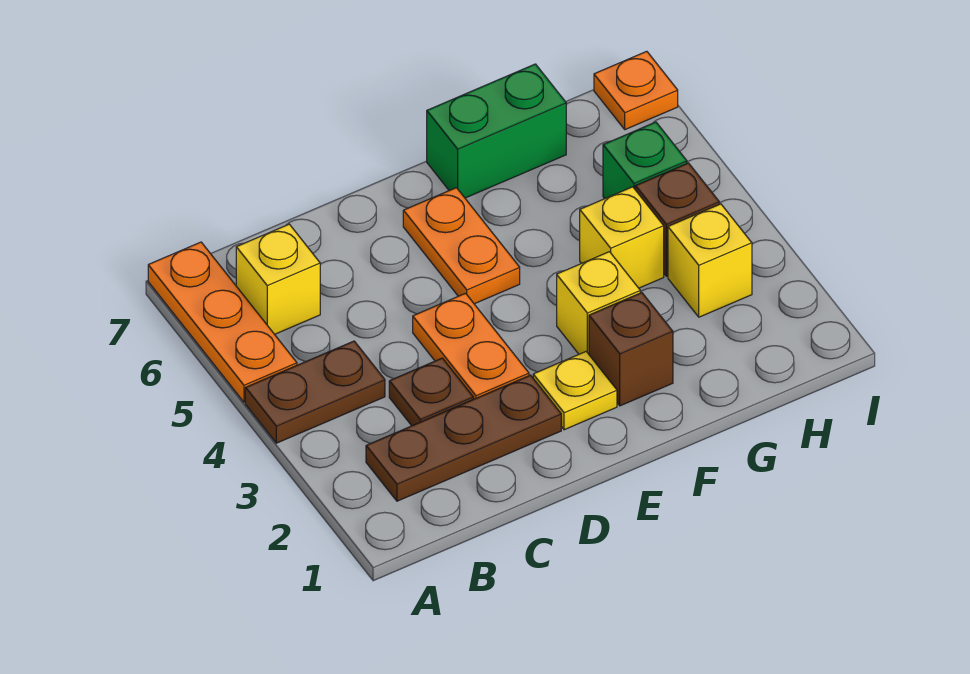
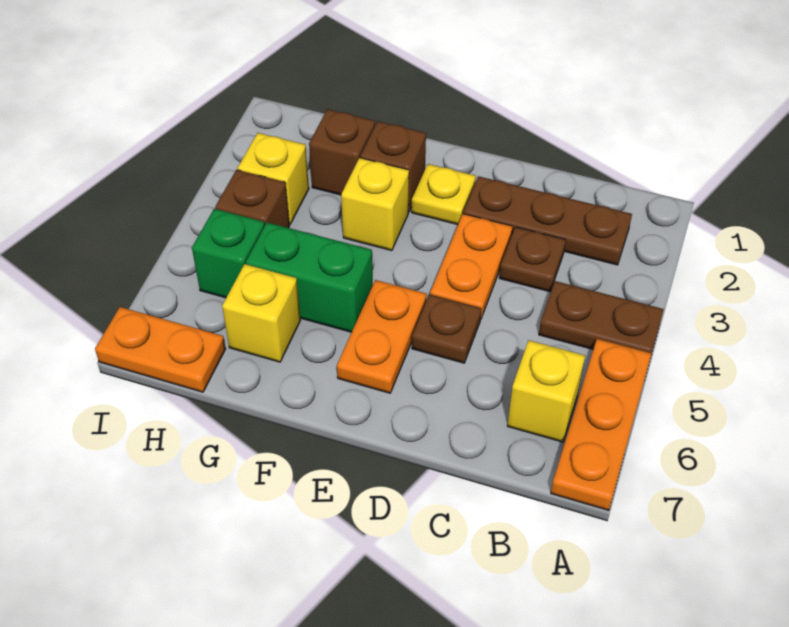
none -> brown 1x1 plate [412,294,481,363]
green 1x2 brick [427,64,566,198] -> green 1x2 brick moved to [246,223,373,332]
none -> brown 1x1 brick [309,109,375,195]
yellow 1x1 brick [580,187,664,288] -> yellow 1x1 brick moved to [222,264,300,362]
orange 1x1 plate [594,51,678,130] -> orange 1x2 plate [95,307,225,392]

